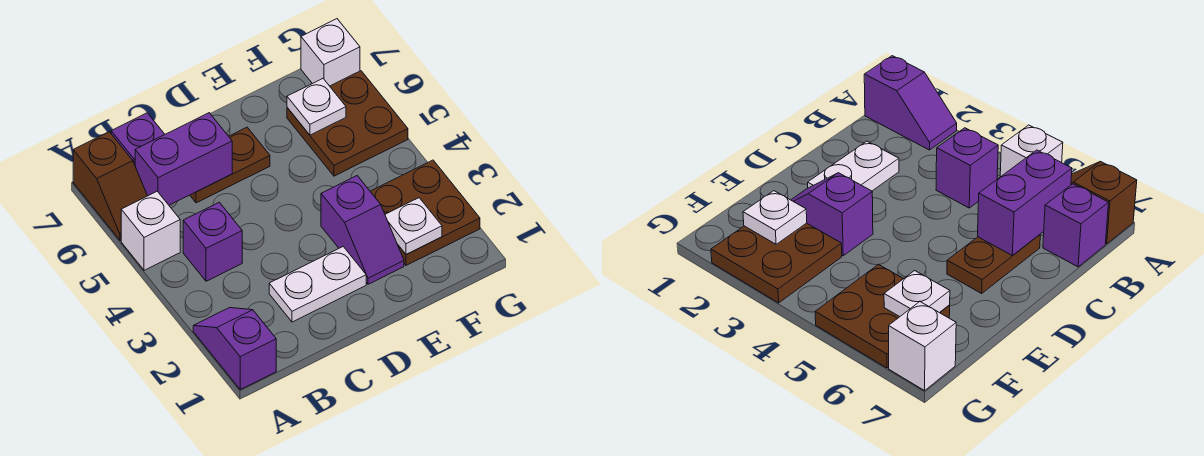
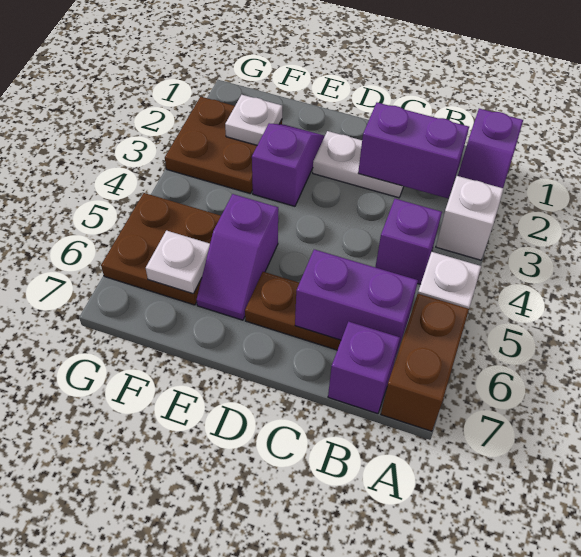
brown 1x2 slope [73,132,147,241] -> brown 1x2 brick [381,294,469,431]
none -> purple 1x2 brick [358,103,469,198]
none -> purple 1x2 slope [197,194,278,320]
white 1x1 brick [301,19,360,86] -> white 1x1 brick moved to [436,176,504,260]

